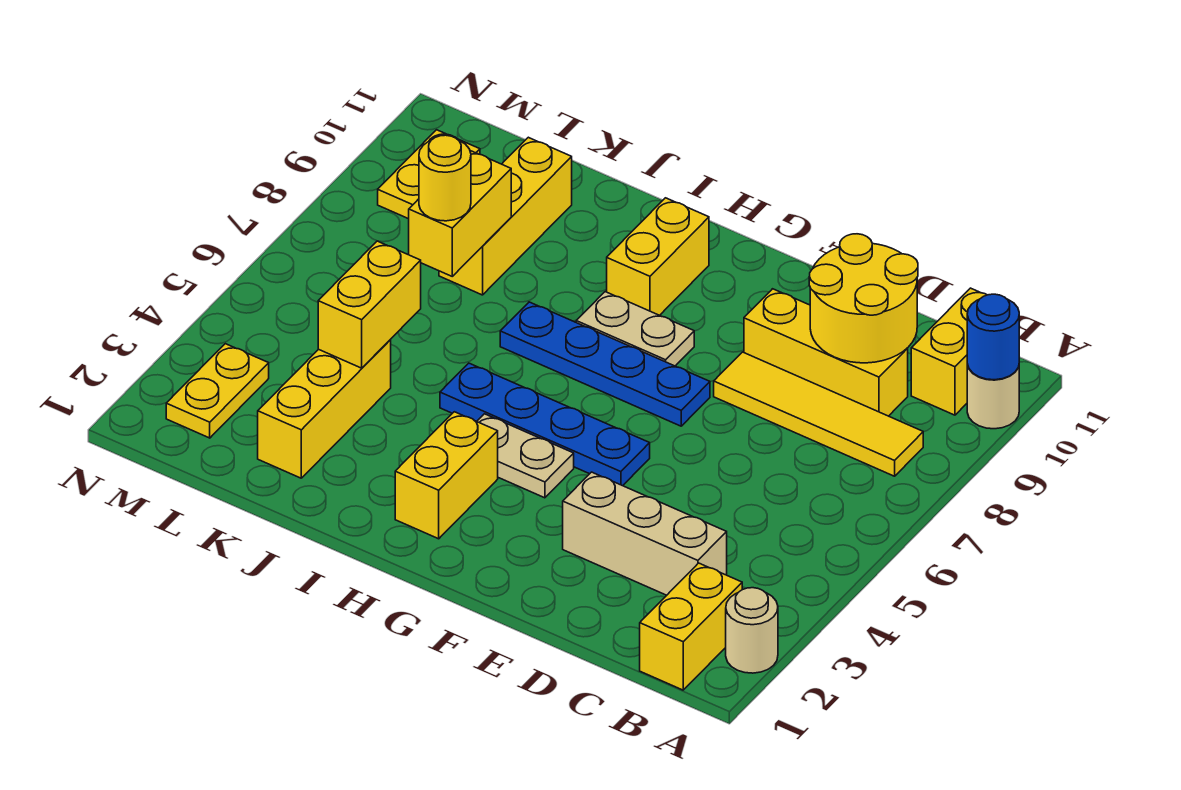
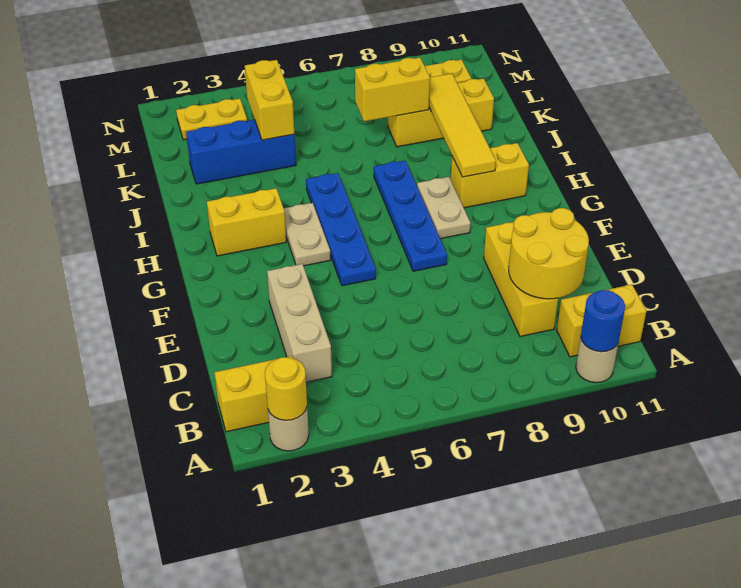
yellow 1x4 tile [714,352,923,476] -> yellow 1x4 tile moved to [429,74,496,177]
yellow 1x3 brick [258,340,391,478] -> blue 1x3 brick [186,119,296,184]
yellow 1x2 brick [318,241,421,368] -> yellow 1x2 brick turned to [245,60,294,140]
yellow 1x1 round brick [419,135,471,221] -> yellow 1x1 round brick moved to [265,357,307,420]

